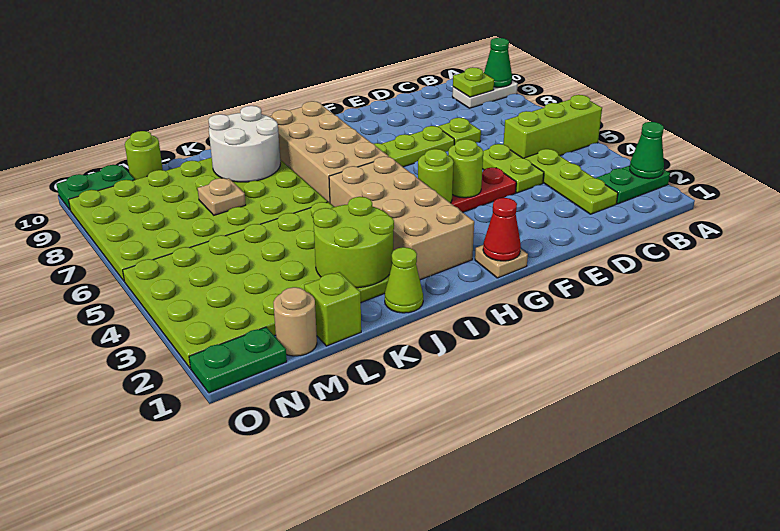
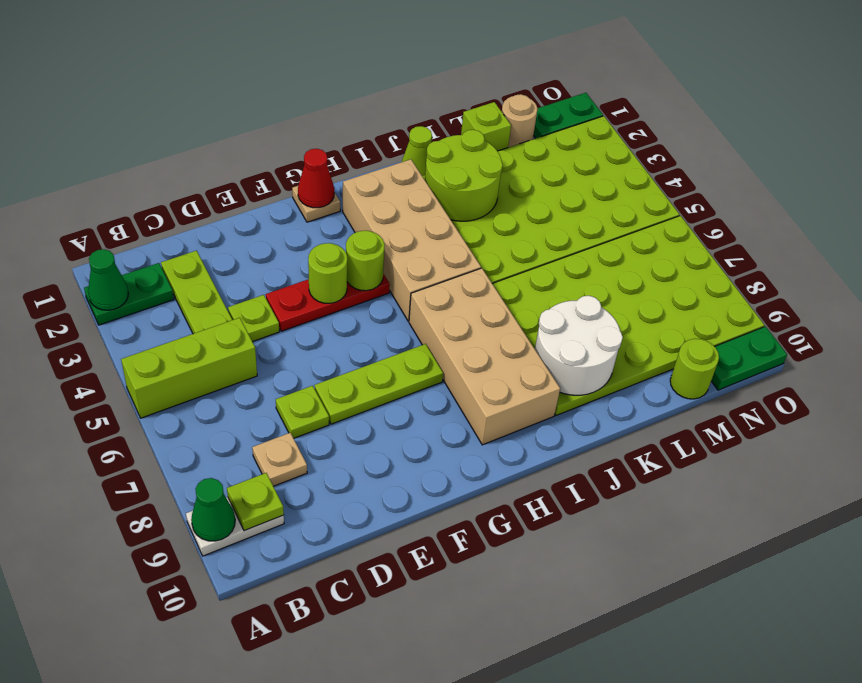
lime 1x2 plate [482,144,544,193] -> lime 1x1 plate [228,295,279,342]
tan 1x1 plate [198,178,246,215] -> tan 1x1 plate moved to [252,433,307,486]

